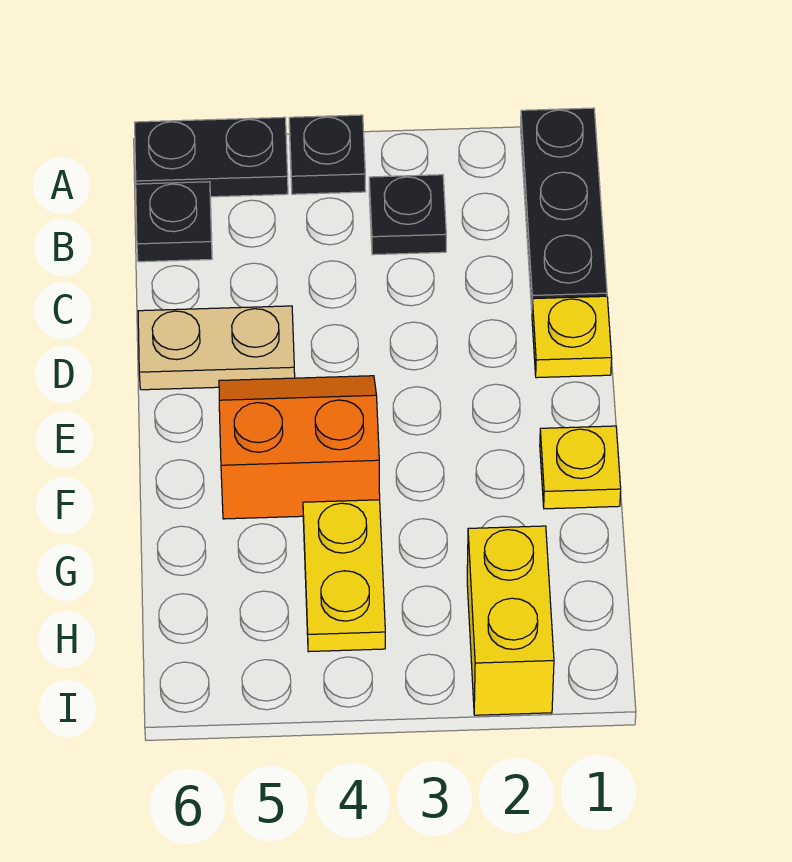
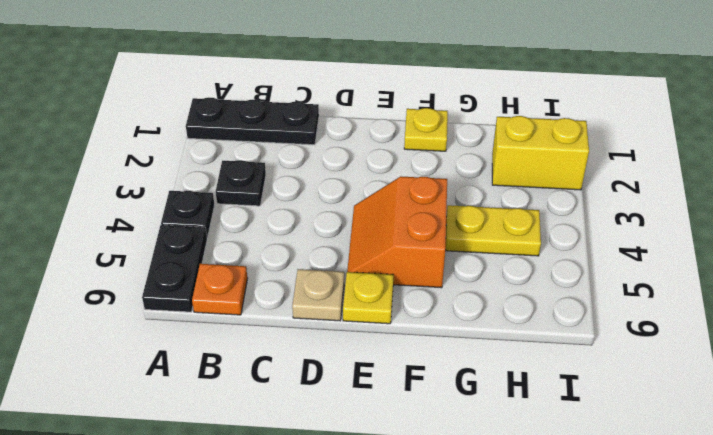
black 1x1 plate [136,182,212,262] -> orange 1x1 plate [192,264,248,315]
yellow 1x1 plate [532,296,612,378] -> yellow 1x1 plate moved to [343,272,394,324]
tan 1x2 plate [138,306,295,390] -> tan 1x1 plate [292,269,344,321]

